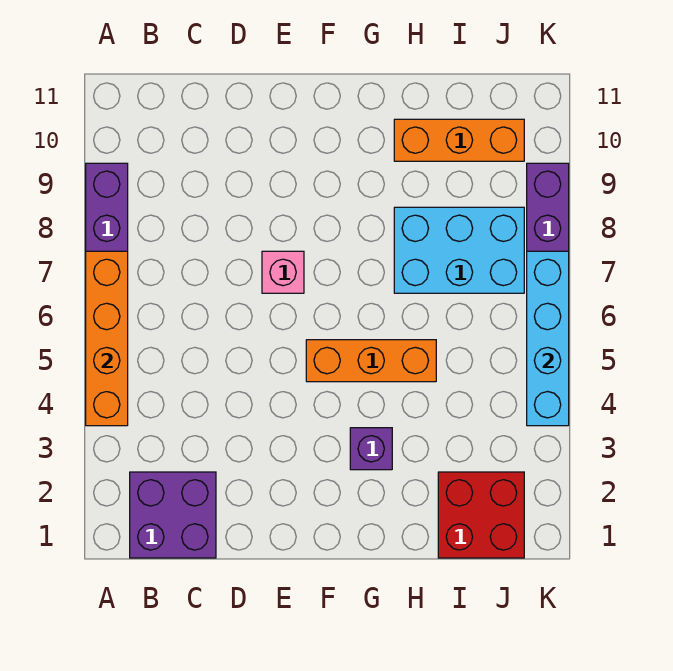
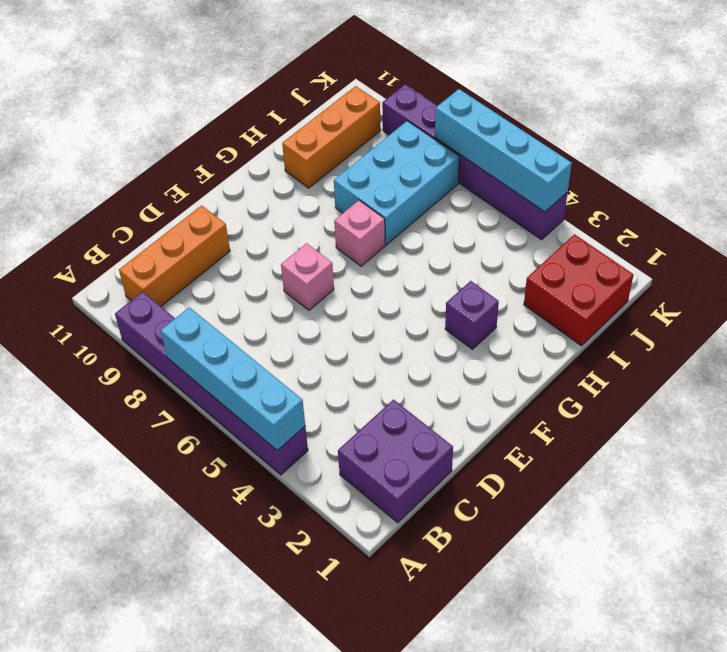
orange 1x4 brick [86,251,128,426] -> cyan 1x4 brick [161,307,305,450]
orange 1x3 brick [306,340,436,382] -> orange 1x3 brick moved to [119,205,230,306]
none -> pink 1x1 brick [334,200,385,266]

